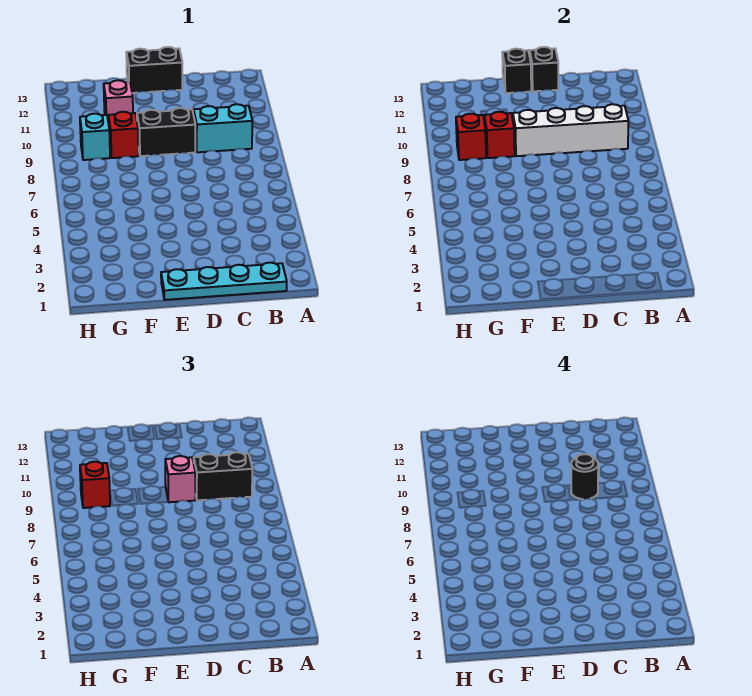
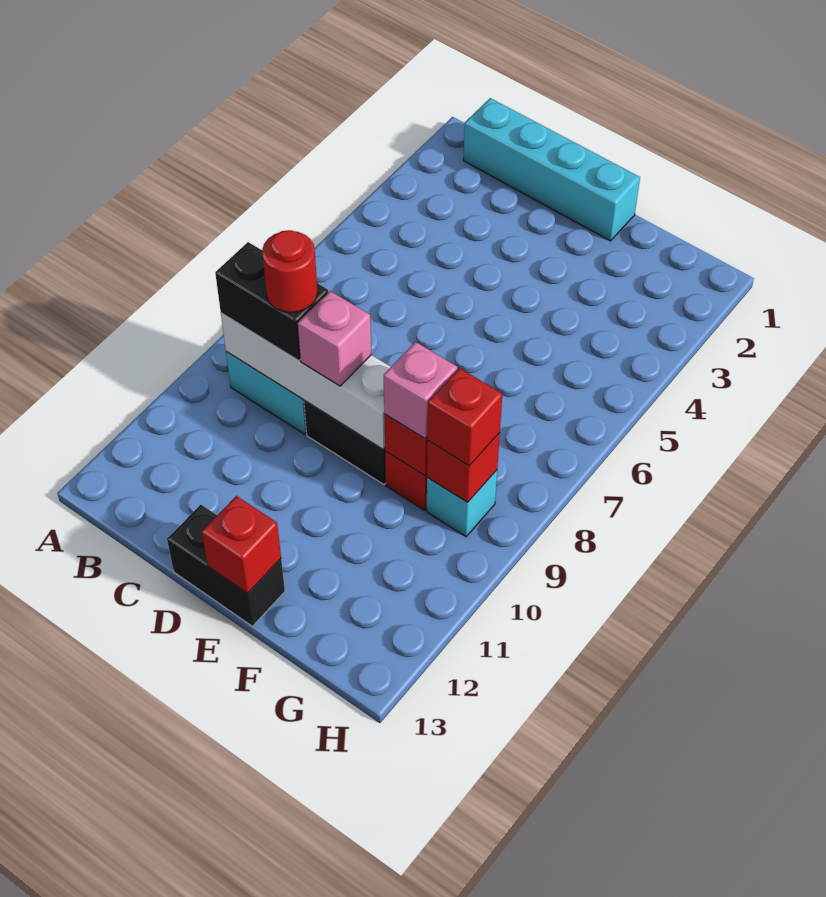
cyan 1x4 plate [161,263,287,300] -> cyan 1x4 brick [463,98,640,241]
black 1x1 round brick [571,454,598,499] -> red 1x1 round brick [262,230,318,313]
black 1x1 brick [530,47,558,91] -> none
black 1x1 brick [502,49,531,93] -> red 1x1 brick [202,496,281,593]
pink 1x1 brick [104,80,133,124] -> pink 1x1 brick moved to [384,342,457,439]

